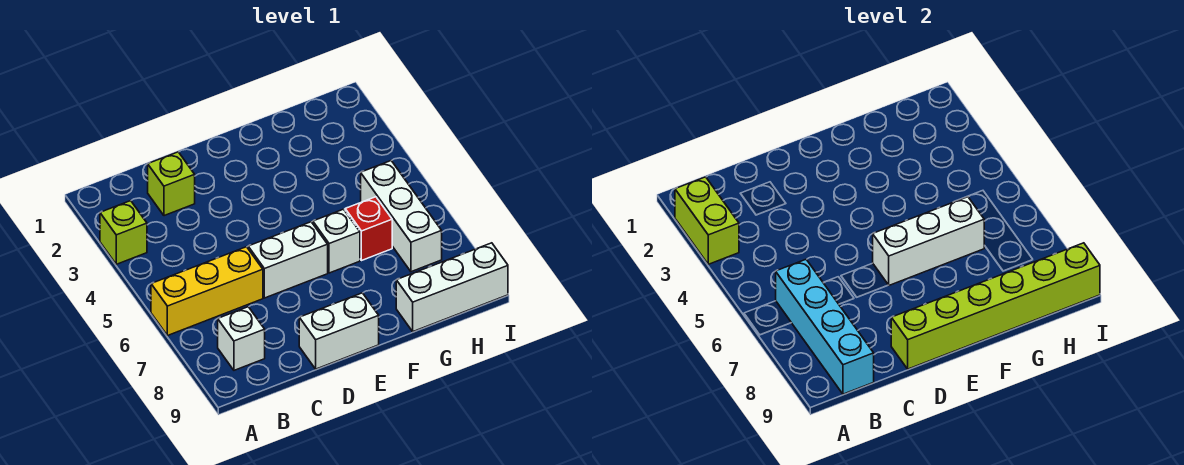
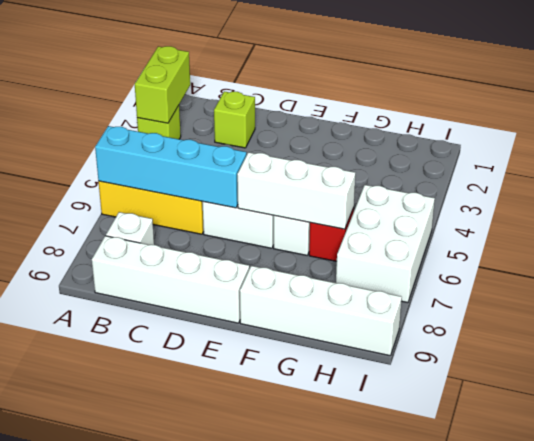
cyan 1x4 brick [776,259,874,394] -> cyan 1x4 brick turned to [95,126,246,208]
white 1x2 brick [299,293,379,369] -> white 1x4 brick [92,236,249,323]
lime 1x6 brick [891,243,1100,369] -> none
white 1x3 brick [396,243,508,331] -> white 1x4 brick [240,266,402,356]
white 1x3 brick [361,161,442,272] -> white 2x3 brick [336,185,435,303]

